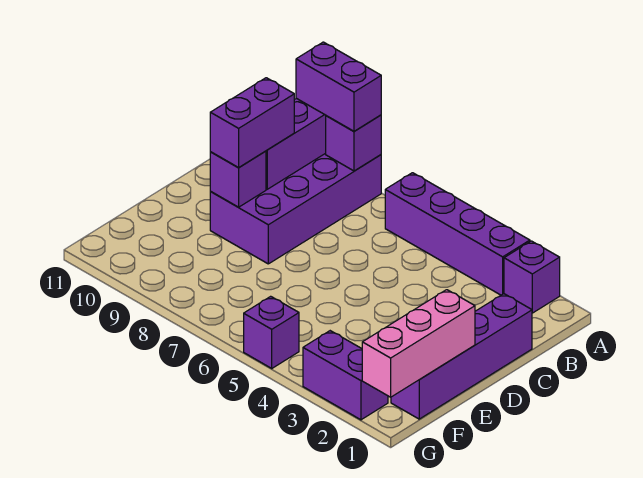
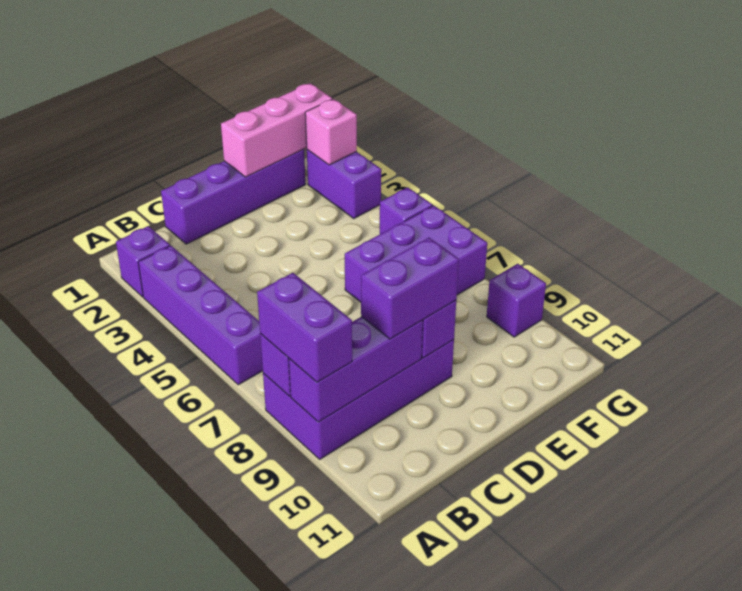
none -> purple 2x3 brick [345,206,487,302]
none -> pink 1x1 brick [305,99,357,165]
none -> purple 1x1 brick [487,264,546,337]

